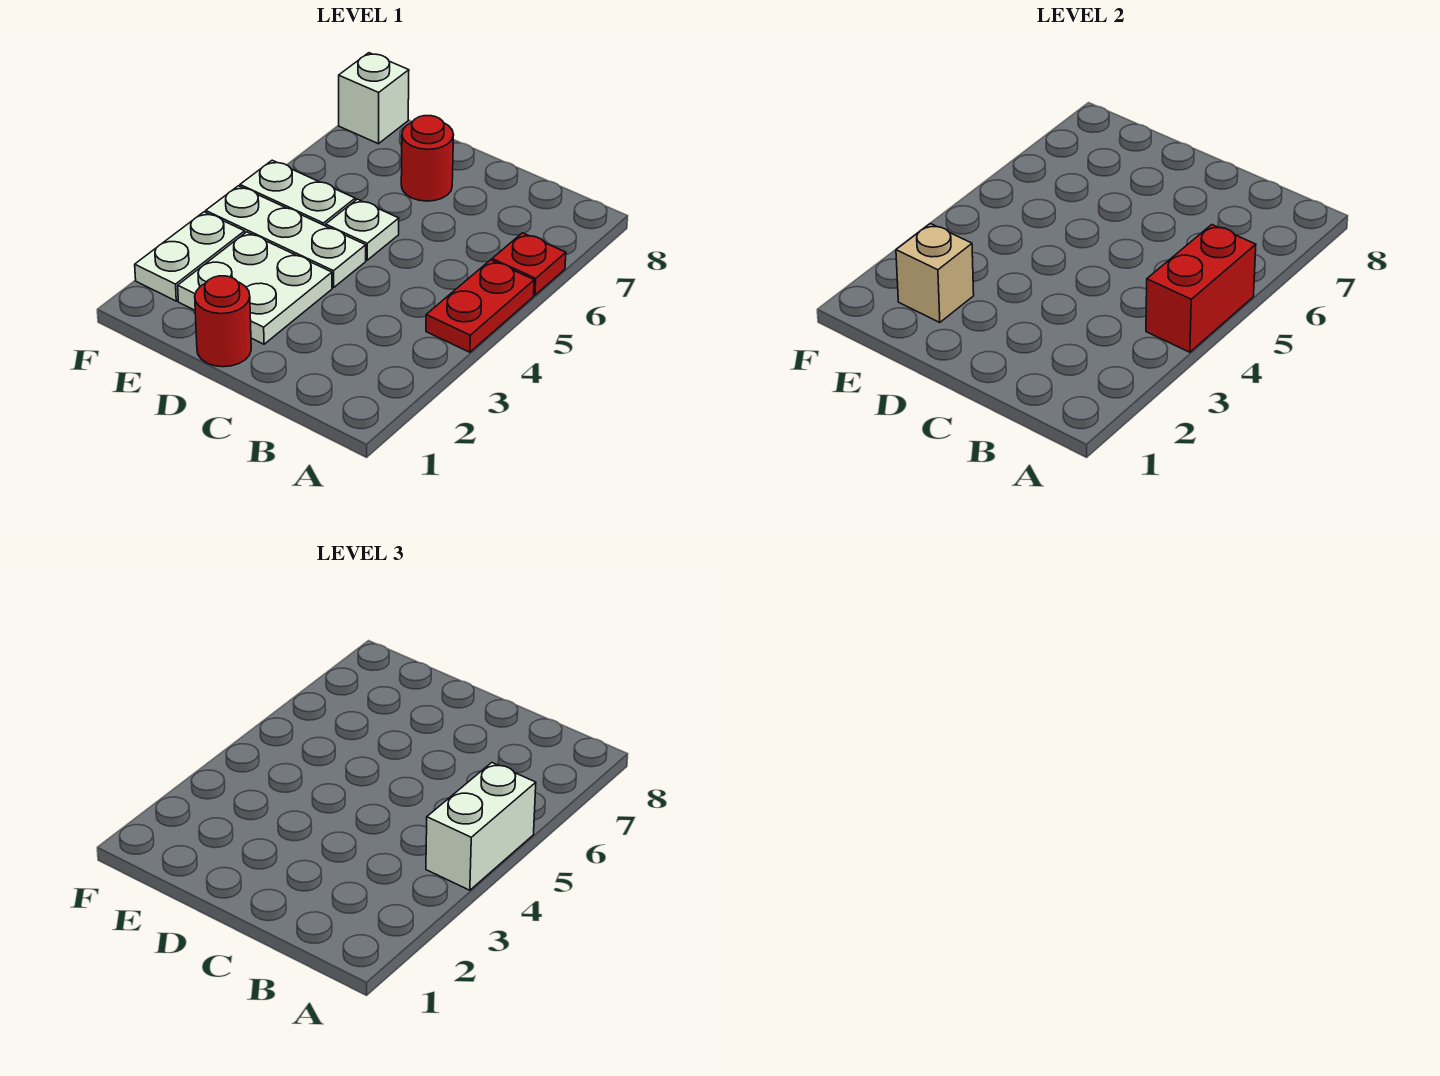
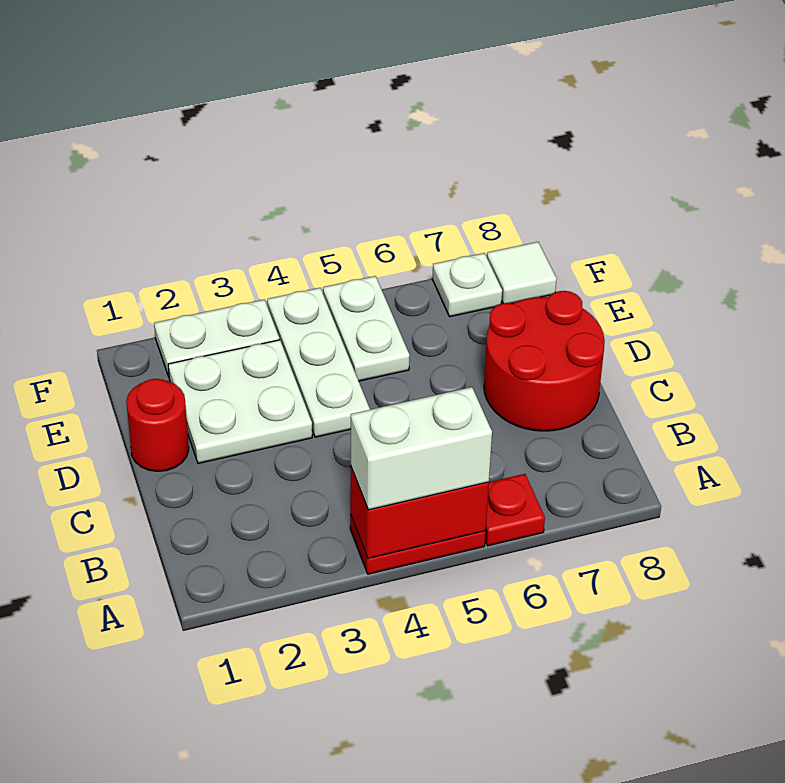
white 1x1 plate [326,199,399,260] -> white 1x1 plate moved to [432,253,502,317]
red 1x1 round brick [401,116,454,201] -> red 2x2 round brick [484,291,605,431]
tan 1x1 brick [896,224,974,323] -> none
white 1x1 brick [339,53,409,144] -> white 1x1 tile [487,242,557,303]

